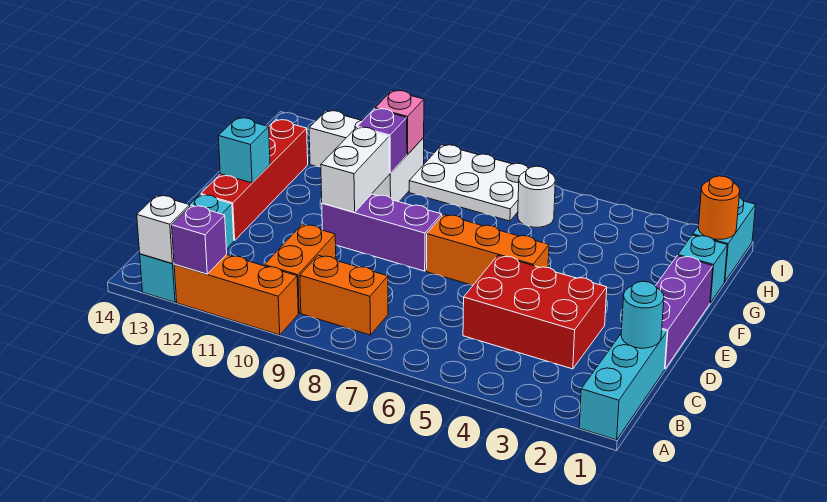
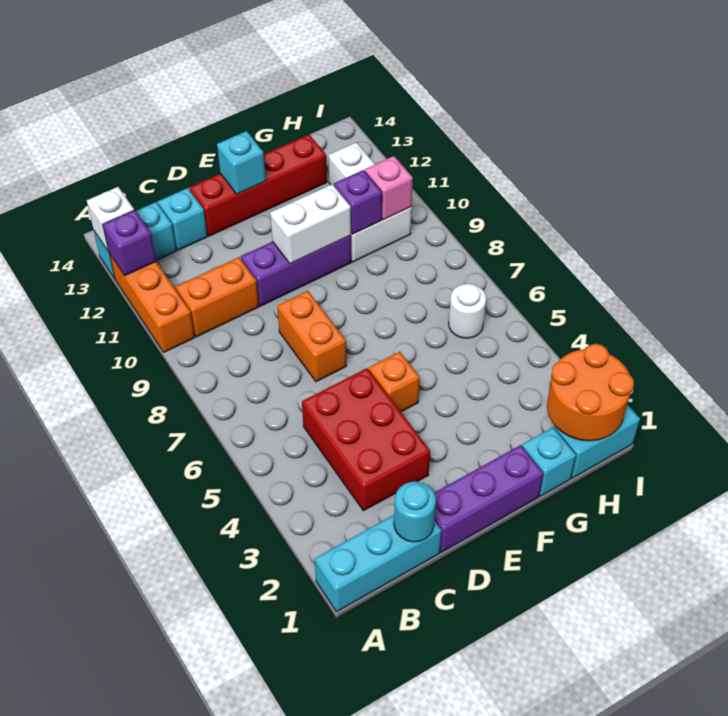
orange 1x2 brick [300,255,388,335] -> orange 1x2 brick moved to [277,291,346,382]
orange 1x3 brick [426,215,549,285] -> orange 1x1 brick [369,352,420,412]
purple 1x3 brick [322,194,442,271] -> purple 1x3 brick turned to [241,235,351,306]
orange 1x1 round brick [699,176,740,239] -> orange 2x2 round brick [547,344,634,441]
white 2x3 plate [409,145,528,221] -> none

